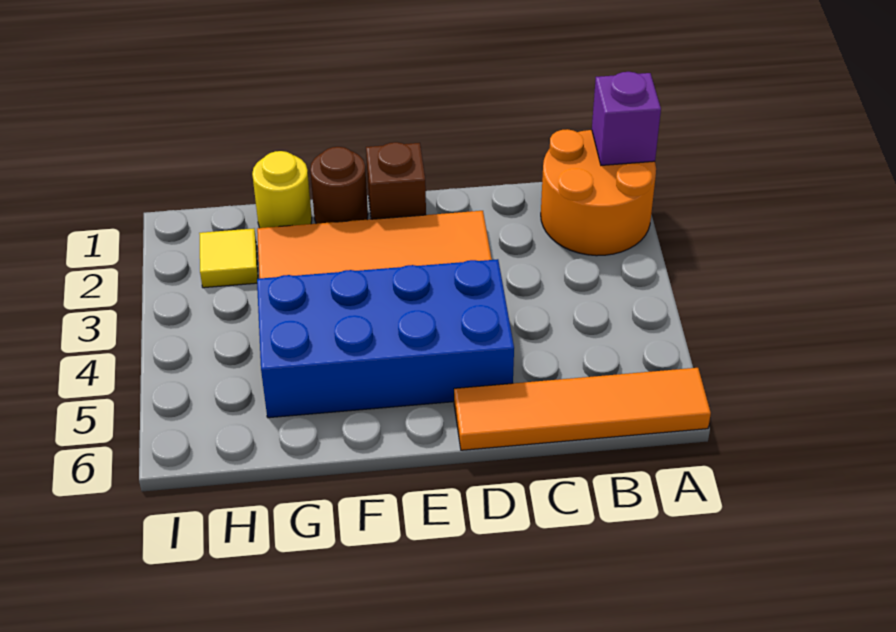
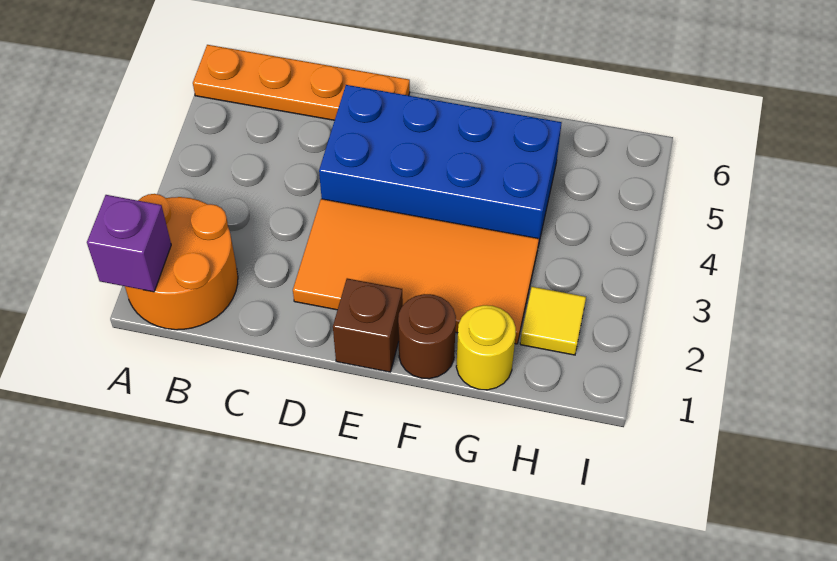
orange 1x4 tile [454,368,711,450] -> orange 1x4 plate [193,45,410,120]

